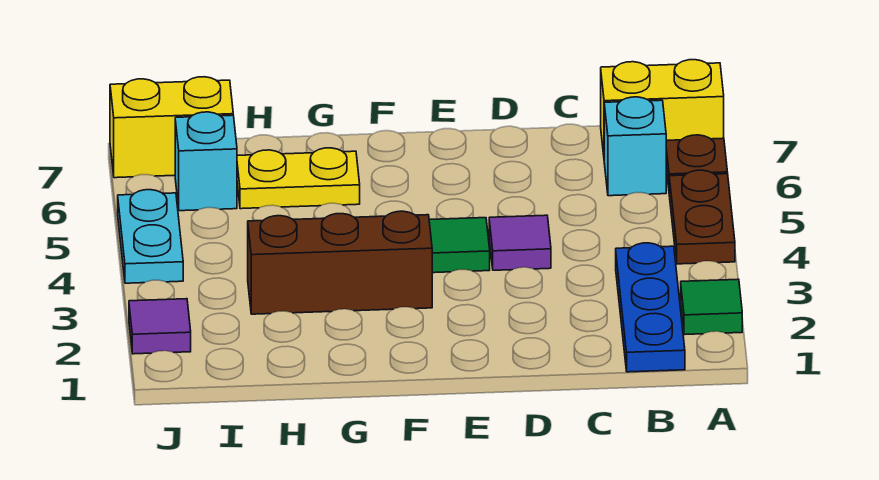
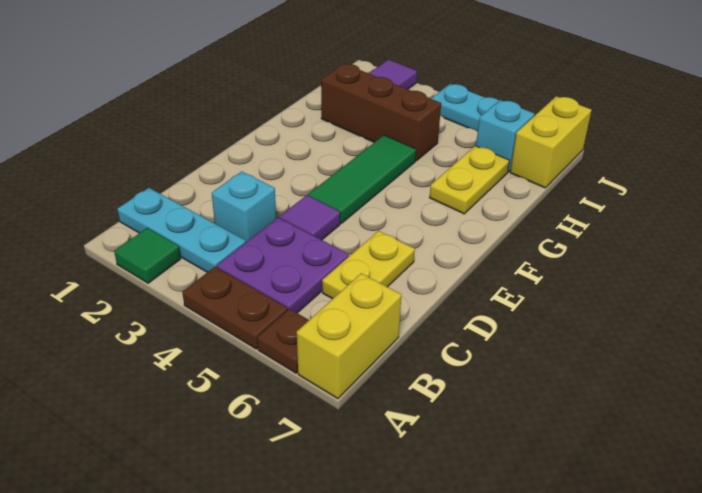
blue 1x3 plate [616,243,685,372] -> cyan 1x3 plate [117,188,246,272]
none -> purple 2x2 plate [217,218,349,313]
cyan 1x1 brick [604,97,666,196] -> cyan 1x1 brick moved to [212,171,276,242]
none -> yellow 1x2 plate [322,231,415,299]
brown 1x3 brick [248,211,432,314] -> brown 1x3 brick turned to [321,64,441,161]

